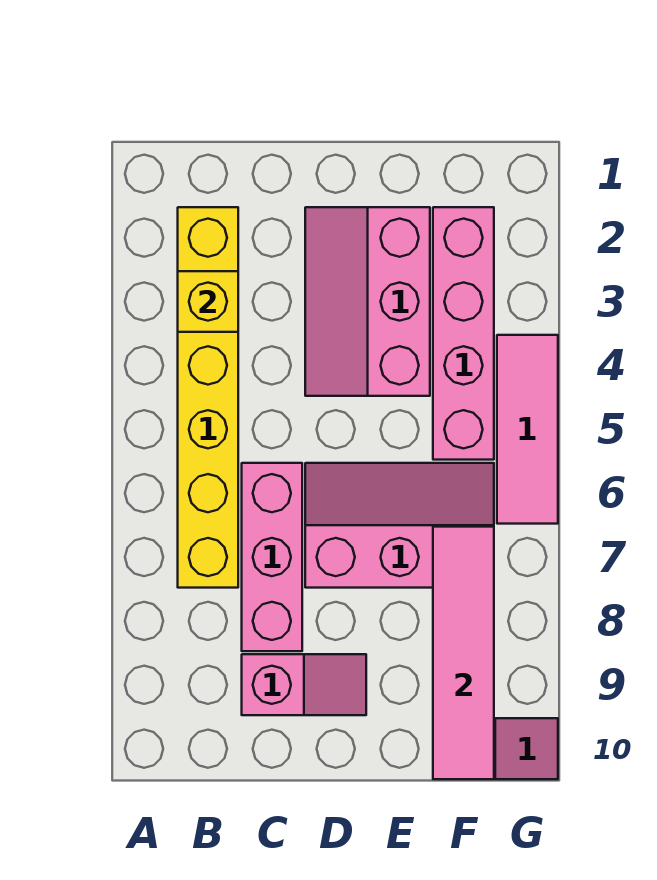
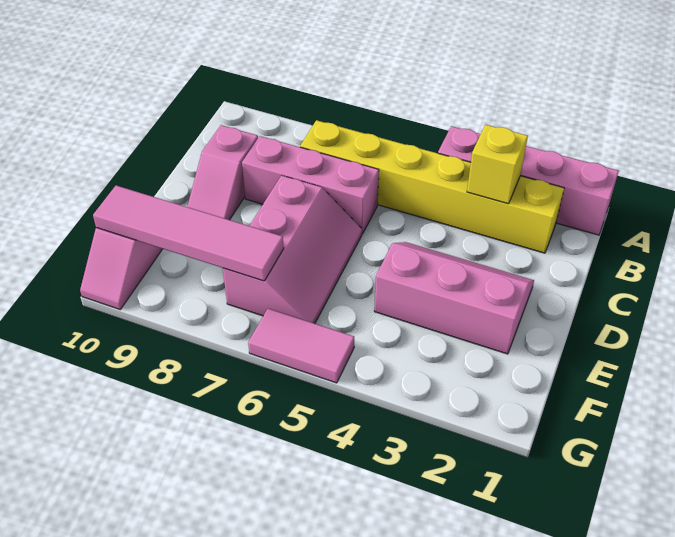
pink 1x4 brick [433,207,494,460] -> pink 1x4 brick moved to [438,126,619,235]
pink 1x3 tile [497,335,558,524] -> pink 1x2 tile [248,309,354,383]

